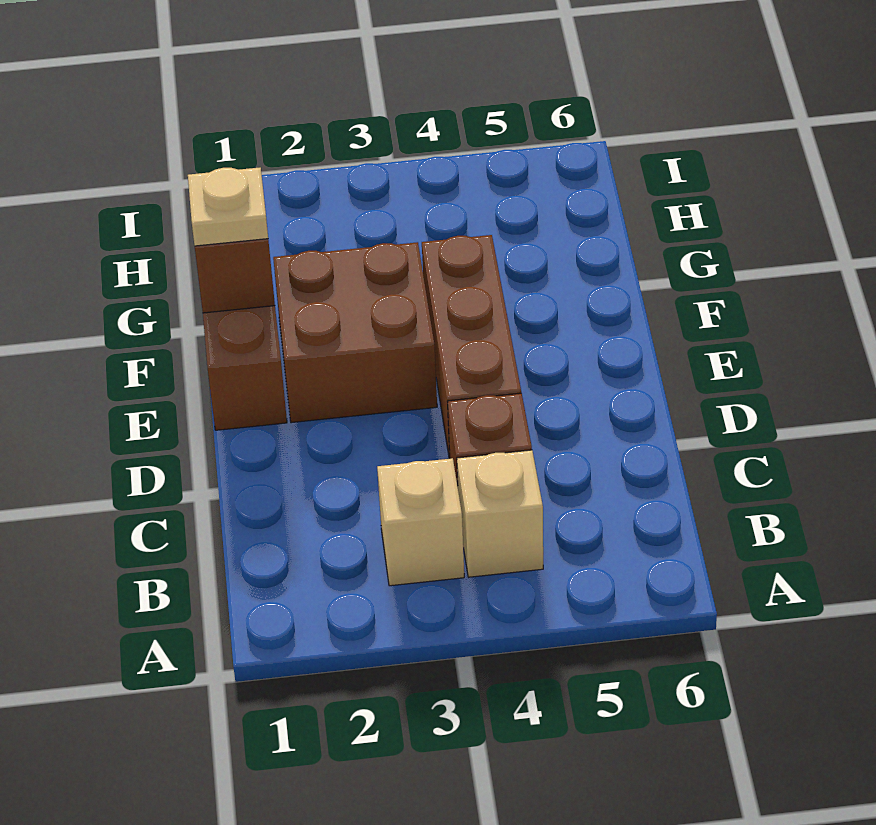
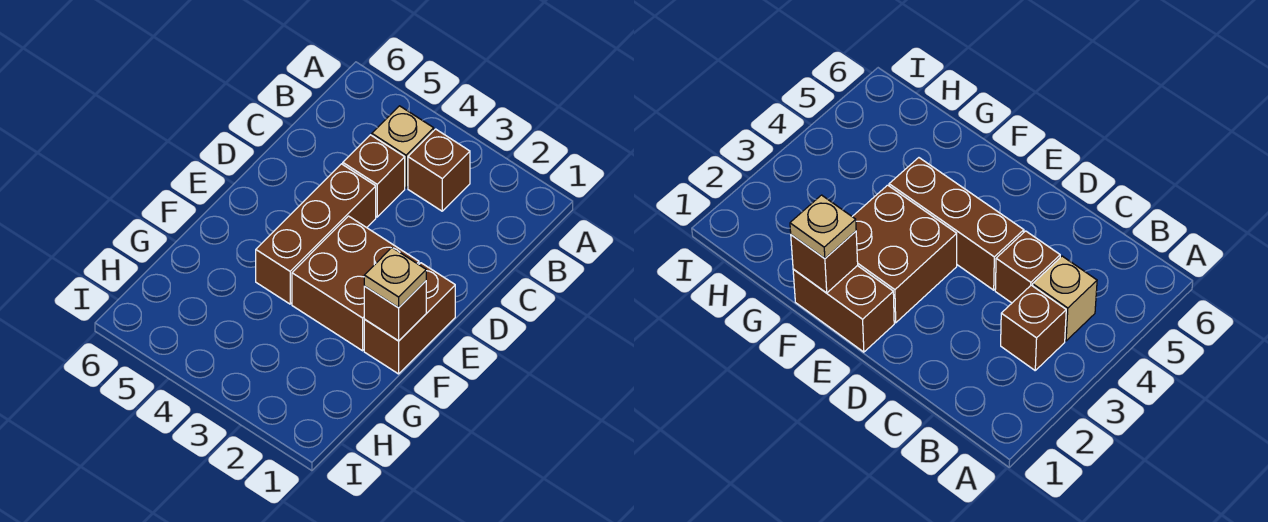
tan 1x1 brick [377,458,464,586] -> brown 1x1 brick [408,129,470,211]

